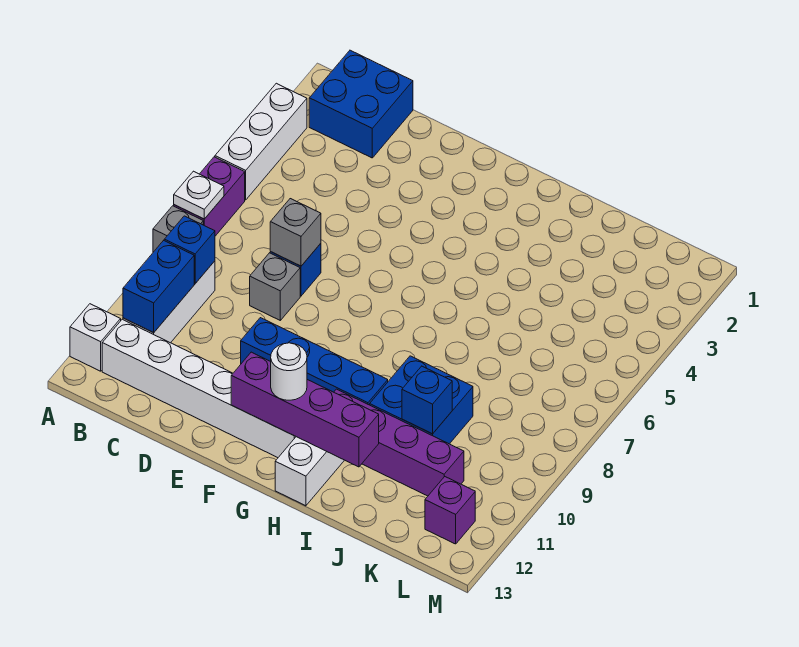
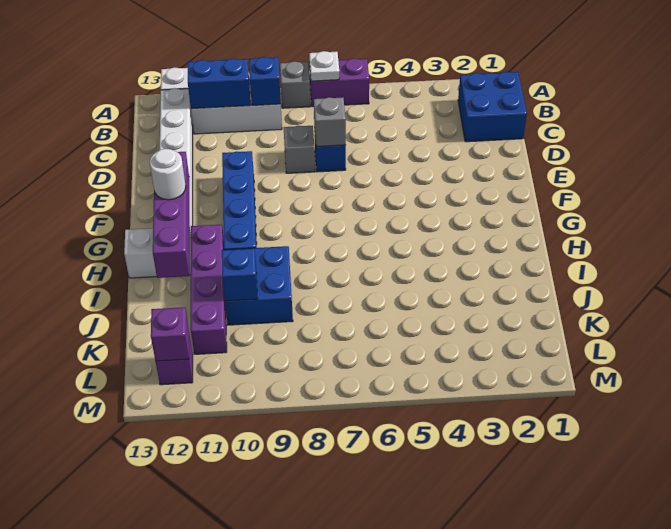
white 1x3 brick [215,83,307,200] -> none
none -> purple 1x1 brick [151,307,189,361]

